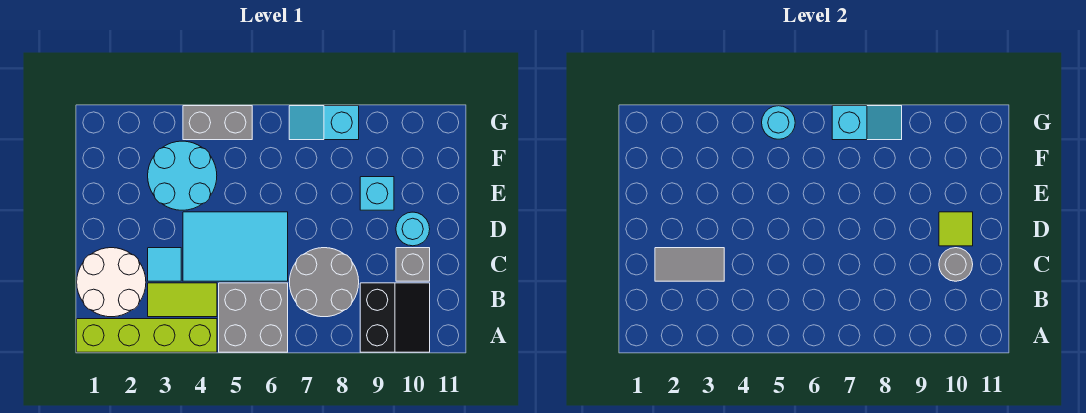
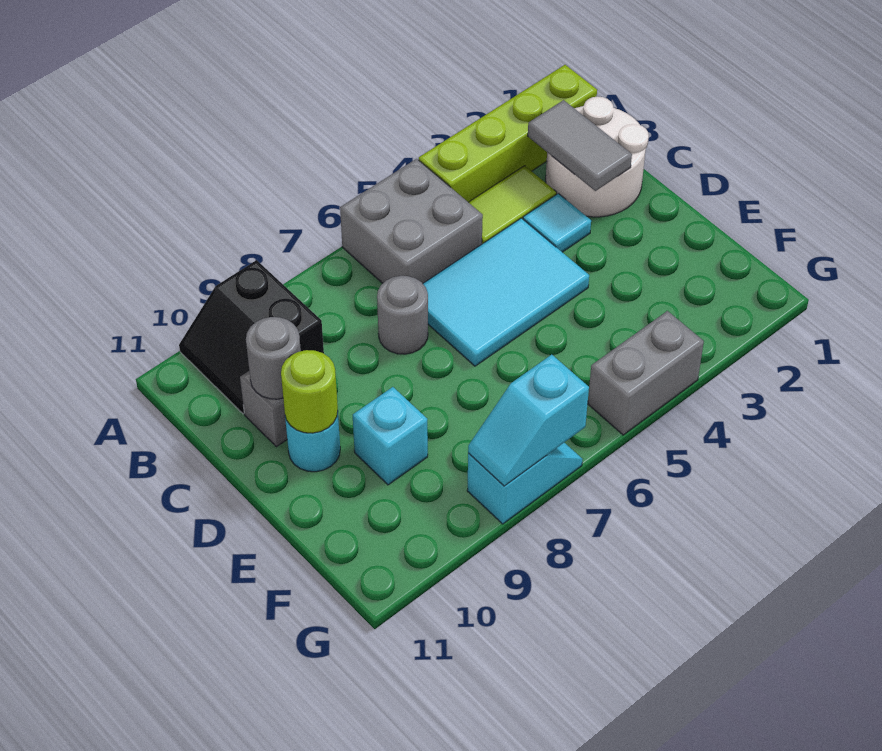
grey 2x2 round brick [289,248,359,317] -> grey 1x1 round brick [377,276,428,354]
grey 1x2 tile [655,248,724,281] -> grey 1x2 tile turned to [528,100,632,191]
lime 1x1 tile [939,212,973,246] -> lime 1x1 round brick [281,350,338,433]
cyan 2x2 round brick [148,141,217,210] -> none
cyan 1x1 round brick [762,106,795,139] -> none

